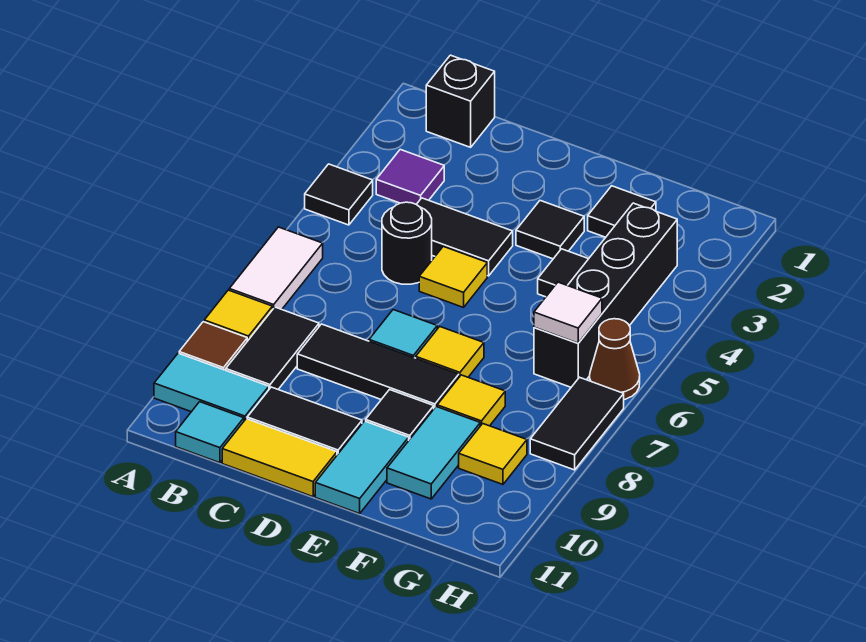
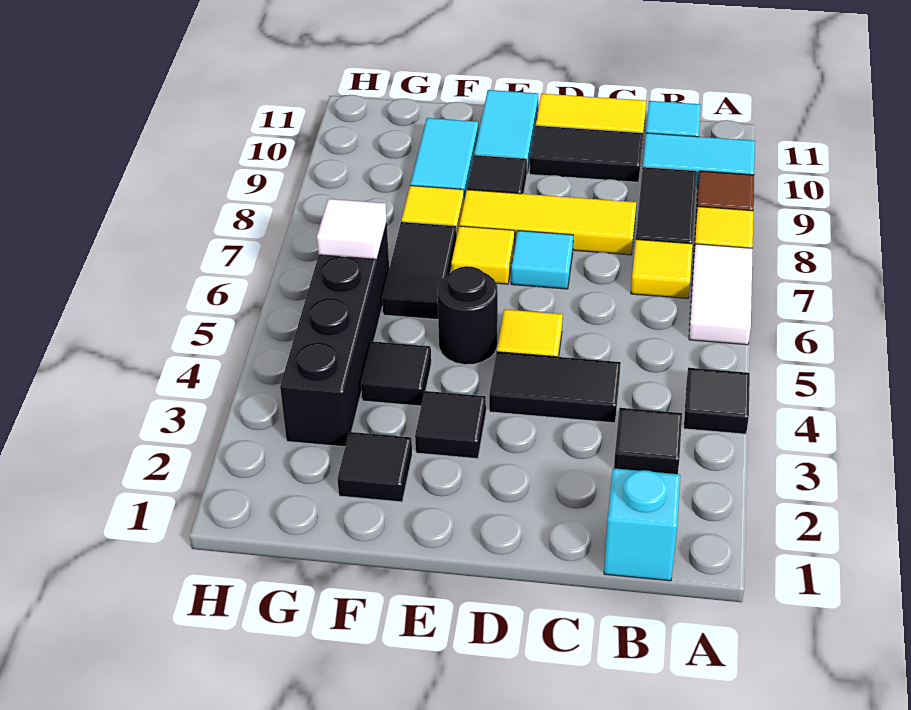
black 1x1 brick [426,55,495,147] -> cyan 1x1 brick [604,468,680,581]
purple 1x1 tile [376,150,444,204] -> black 1x1 tile [614,408,682,474]
black 1x1 round brick [382,202,432,284] -> black 1x1 round brick moved to [437,266,498,365]
black 1x3 tile [297,324,459,408] -> yellow 1x3 tile [459,190,636,255]
yellow 1x1 tile [459,424,527,484] -> yellow 1x1 tile moved to [631,239,692,298]
brown 1x1 cone [590,319,640,400] -> none
black 1x2 tile [530,377,624,470] -> black 1x2 tile moved to [382,222,456,320]

